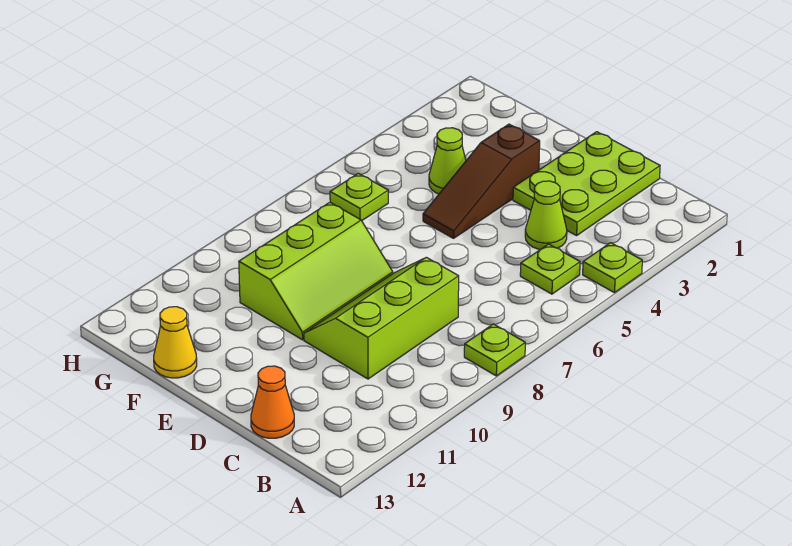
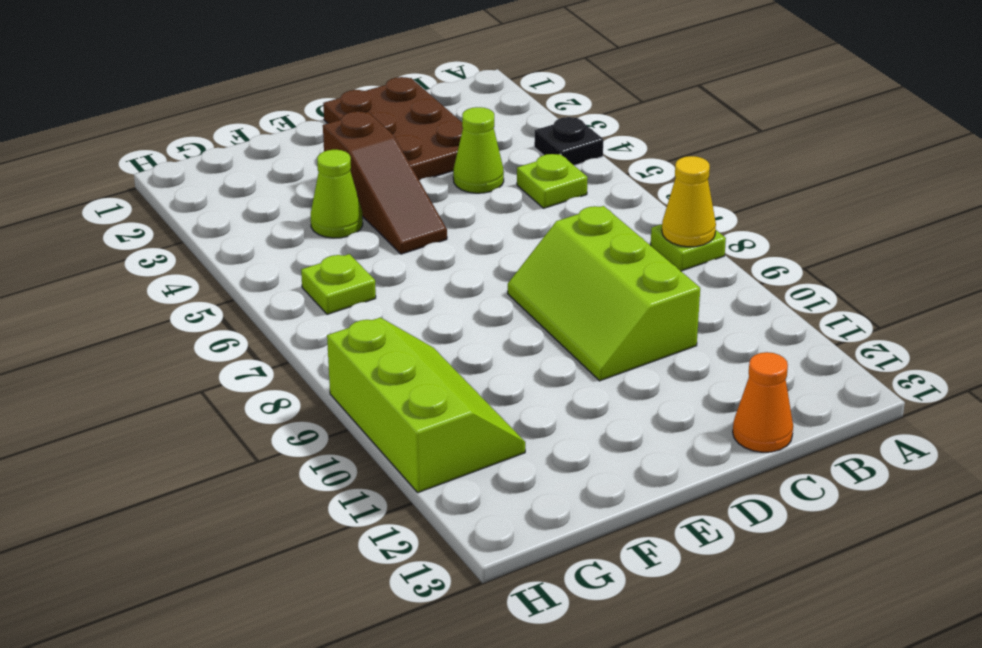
lime 1x1 plate [583,243,642,293] -> black 1x1 plate [534,117,603,165]
lime 2x3 plate [513,132,660,236] -> brown 2x3 plate [323,77,463,180]
lime 2x3 slope [239,202,393,340] -> lime 2x3 slope moved to [327,317,525,493]
yellow 1x1 cone [154,307,197,378] -> yellow 1x1 cone moved to [662,156,716,247]

